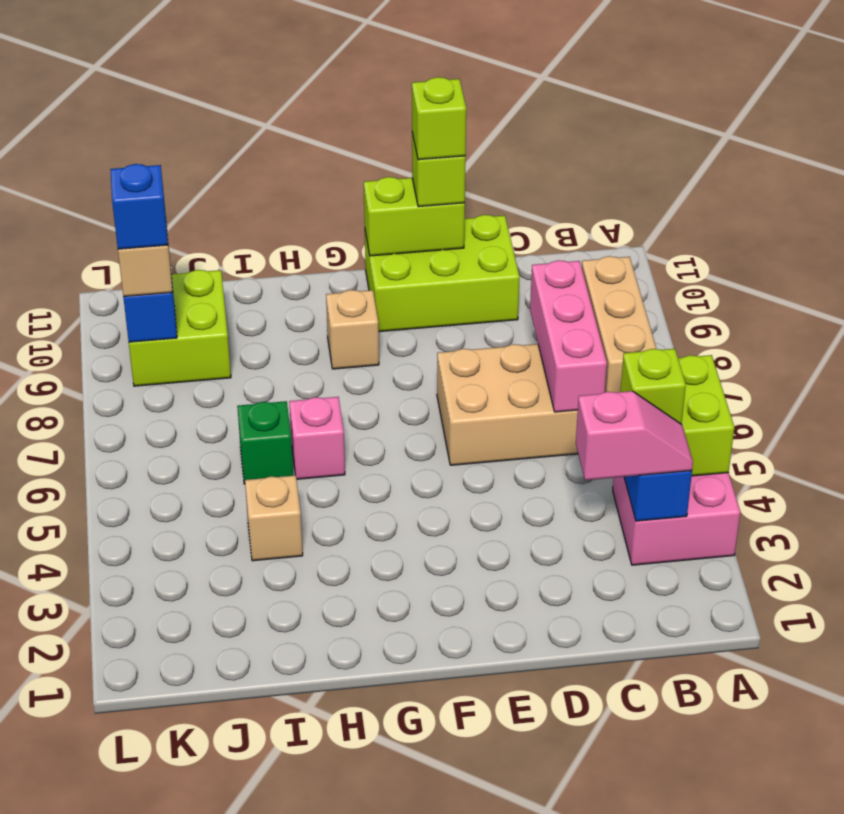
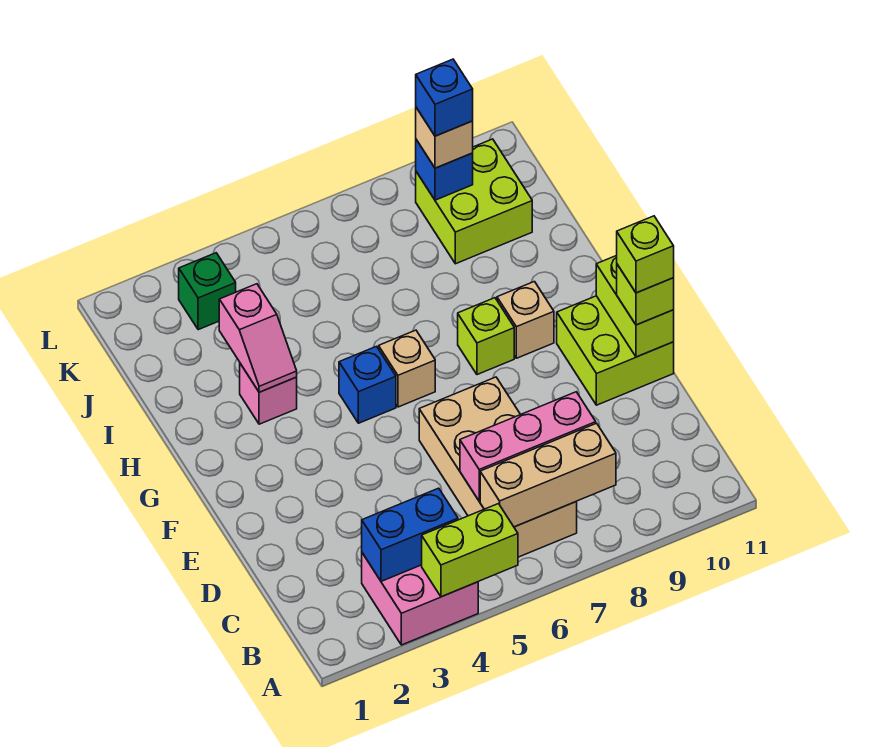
pink 1x2 slope [576,391,693,480] -> pink 1x2 slope moved to [219,284,297,392]
lime 1x1 brick [620,349,686,424] -> lime 1x1 brick moved to [458,298,514,375]
lime 2x3 brick [365,215,520,332] -> lime 2x2 brick [557,296,674,405]
none -> blue 1x1 brick [339,346,396,423]
pink 1x1 brick [289,397,345,479] -> pink 1x1 brick moved to [240,364,297,424]
tan 1x1 brick [245,475,303,561] -> tan 1x1 brick moved to [379,330,435,407]
green 1x1 brick [237,401,293,484] -> green 1x1 brick moved to [179,253,236,330]

